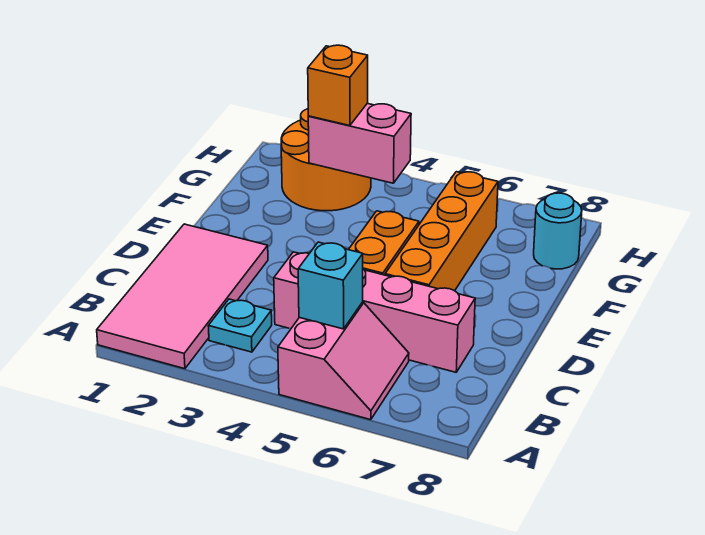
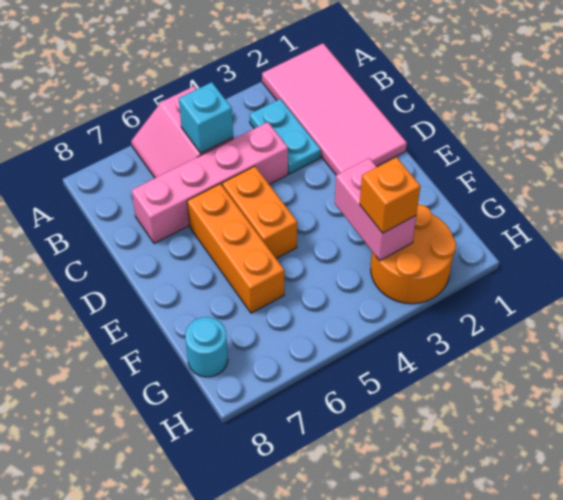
cyan 1x1 plate [208,299,272,352] -> cyan 1x2 plate [250,99,321,174]
orange 1x4 brick [385,172,498,291] -> orange 1x3 brick [187,184,284,313]
pink 1x2 brick [308,103,411,183] -> pink 1x2 brick turned to [335,158,416,261]

